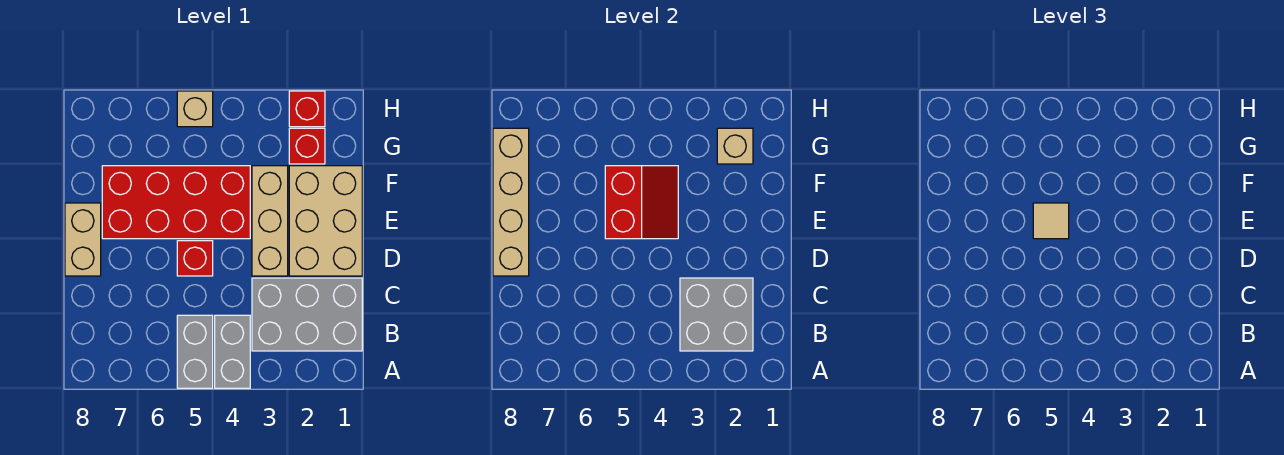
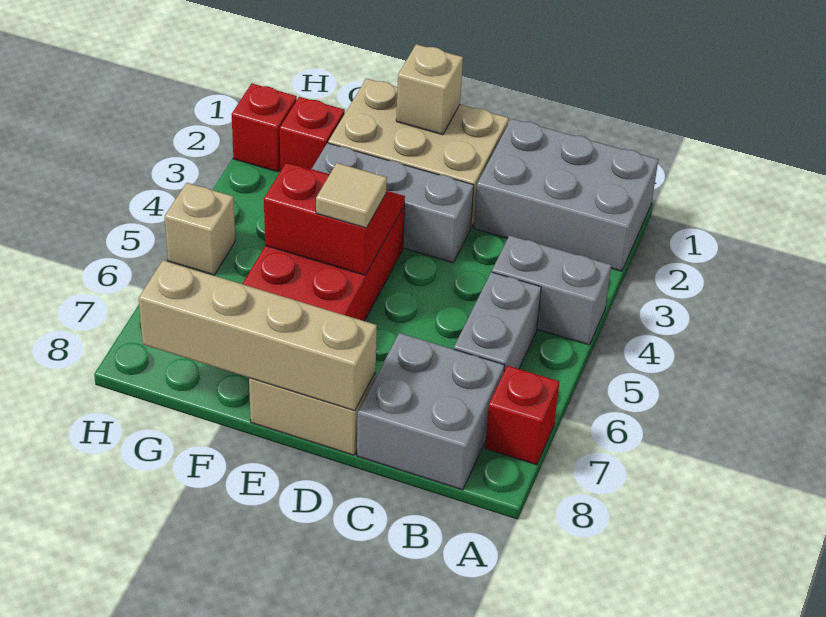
grey 1x2 brick [177,315,213,388] -> grey 1x2 brick turned to [454,272,541,371]
grey 2x3 brick [252,278,362,351] -> grey 2x3 brick turned to [474,119,658,271]
grey 2x2 brick [680,278,753,351] -> grey 2x2 brick moved to [357,333,504,490]
tan 1x3 brick [252,166,288,276] -> grey 1x3 brick [312,143,474,263]
red 1x1 brick [177,241,213,276] -> red 1x1 brick moved to [485,366,559,465]
tan 1x1 brick [717,128,753,164] -> tan 1x1 brick moved to [396,44,463,135]

